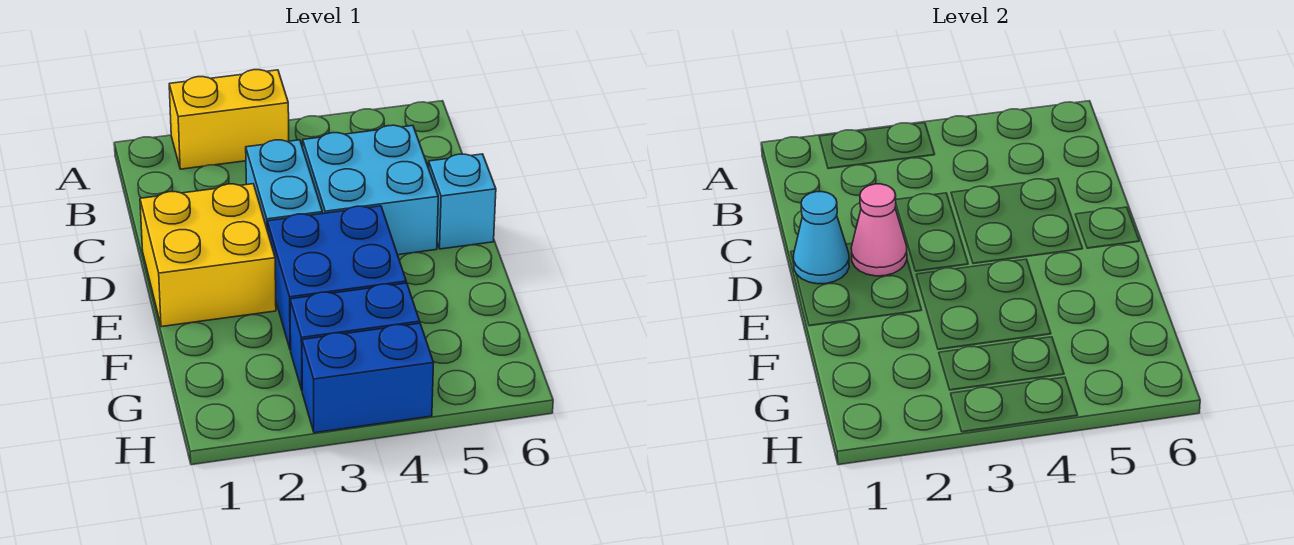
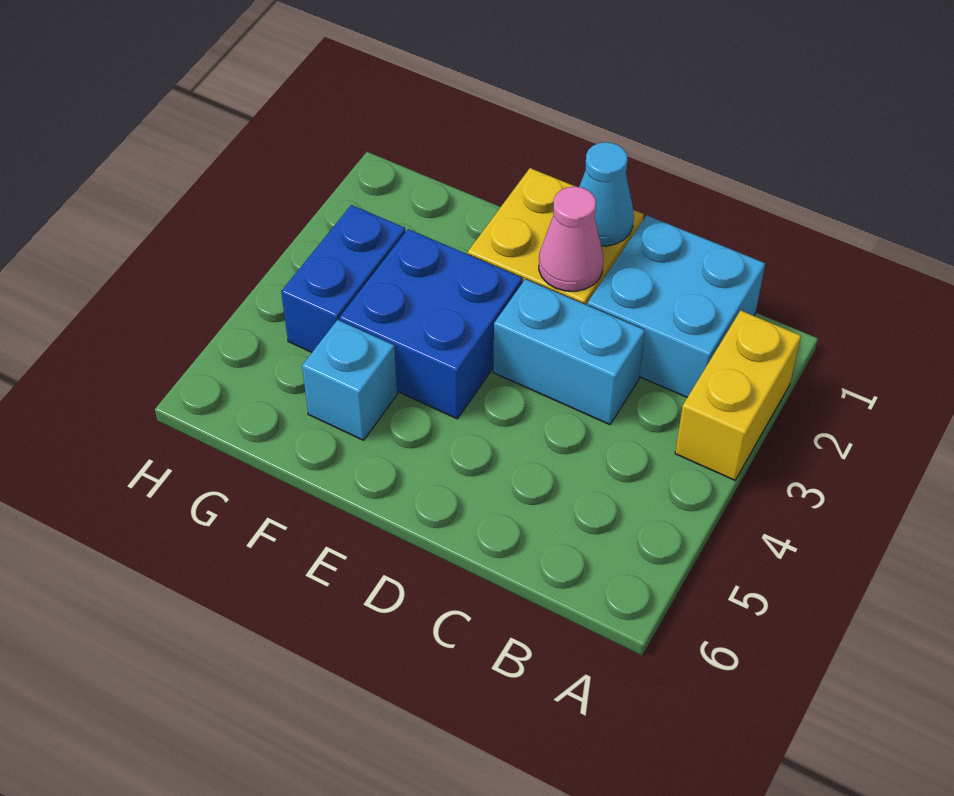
cyan 2x2 brick [303,125,438,255] -> cyan 2x2 brick moved to [587,215,765,397]
cyan 1x1 brick [428,154,496,249] -> cyan 1x1 brick moved to [302,320,397,440]
blue 1x2 brick [302,323,434,433] -> none

